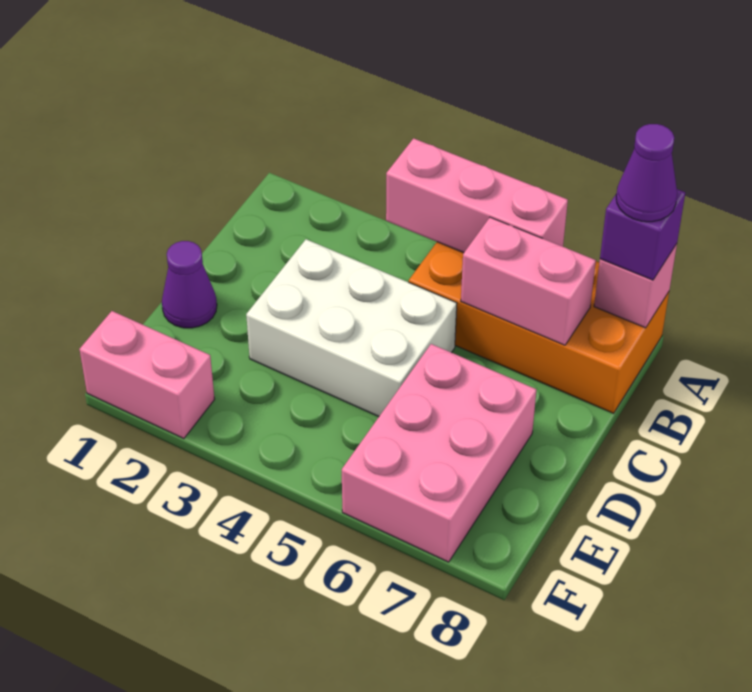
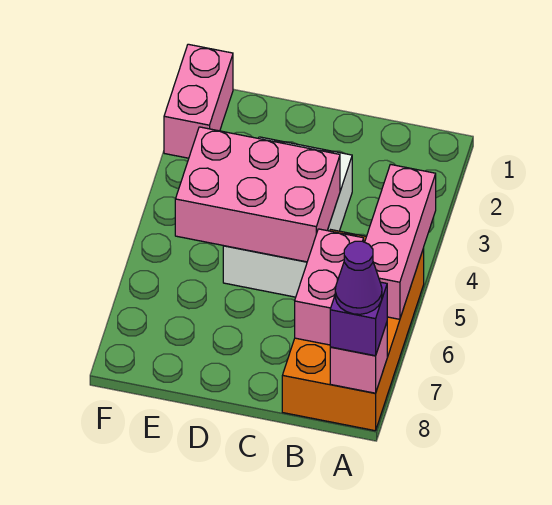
purple 1x1 cone [162,241,217,328] -> none
pink 2x3 brick [342,344,536,562] -> pink 2x3 brick moved to [175,127,340,262]

